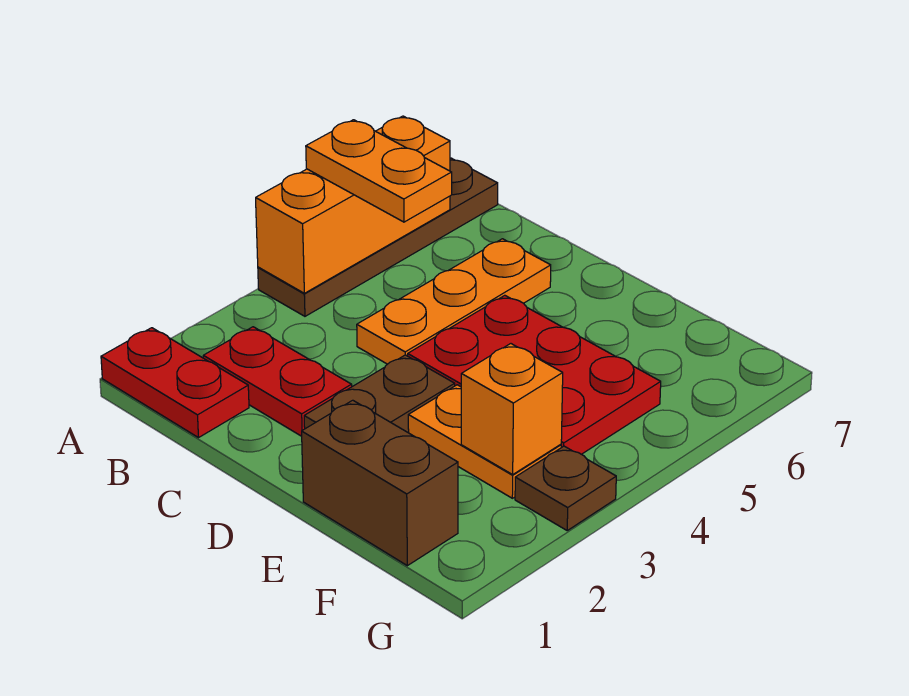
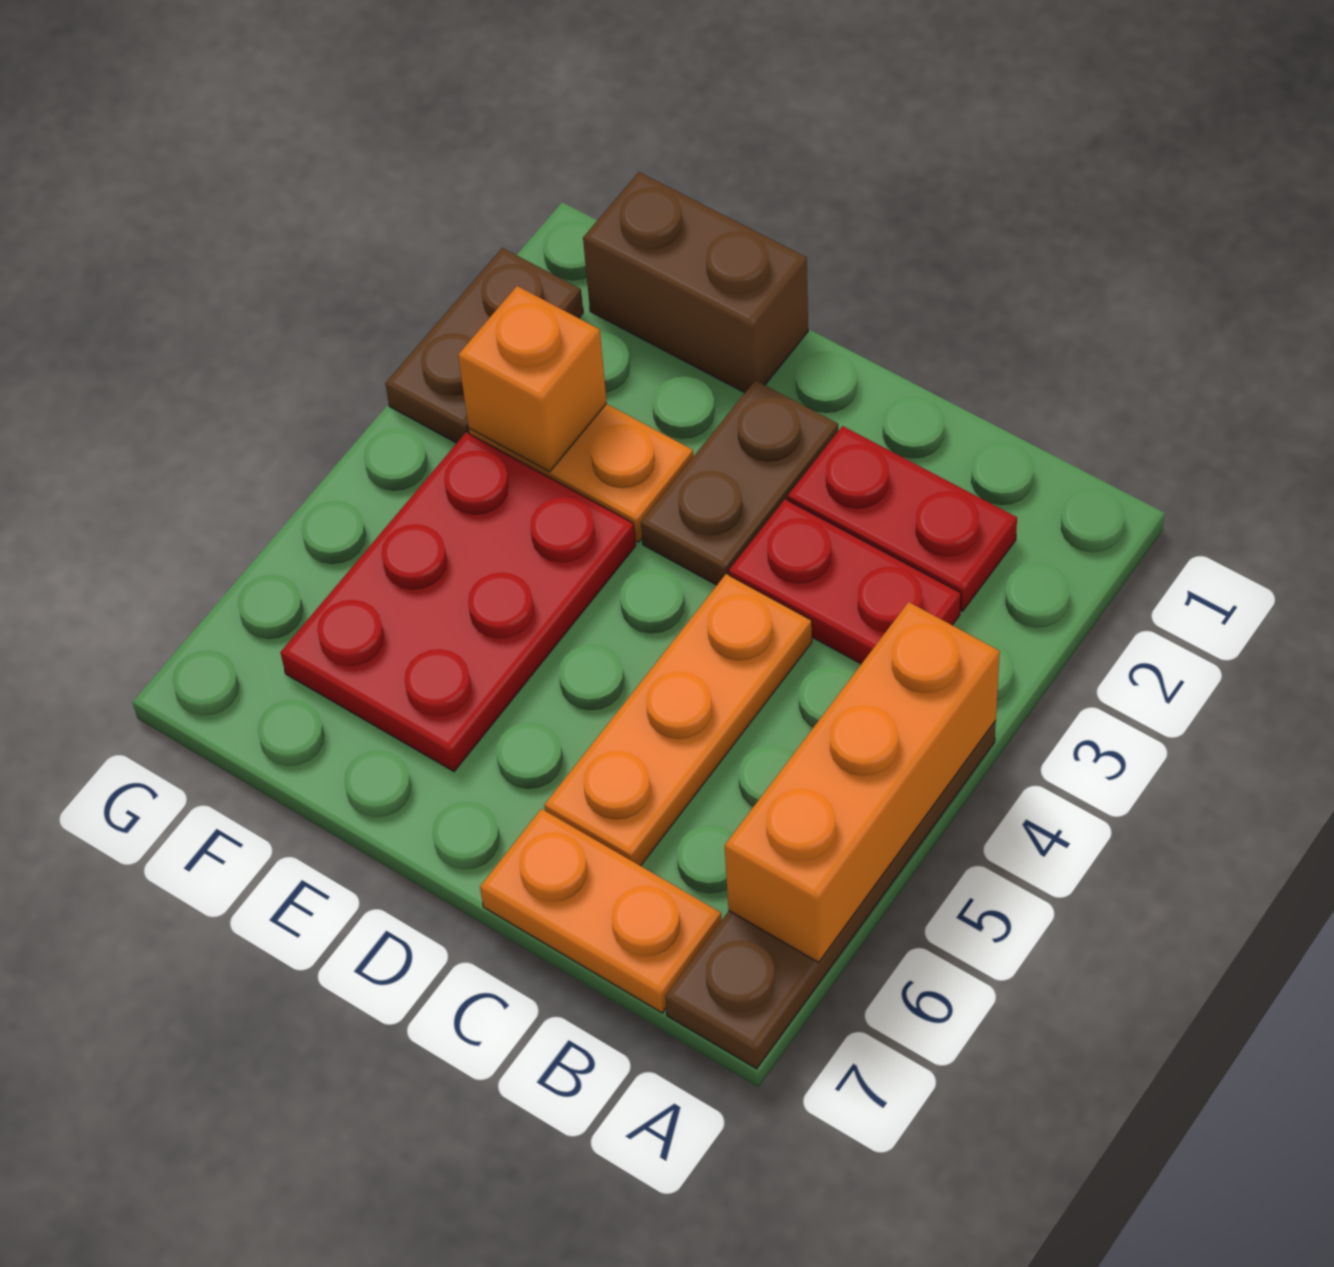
red 1x2 plate [101,328,249,438] -> red 1x2 plate moved to [729,499,961,664]
orange 1x2 plate [306,120,452,222] -> orange 1x2 plate moved to [480,809,722,1013]
red 2x3 plate [408,295,661,454] -> red 2x3 plate turned to [280,432,636,771]
brown 1x1 plate [515,446,616,530] -> brown 1x2 plate [385,248,583,443]

